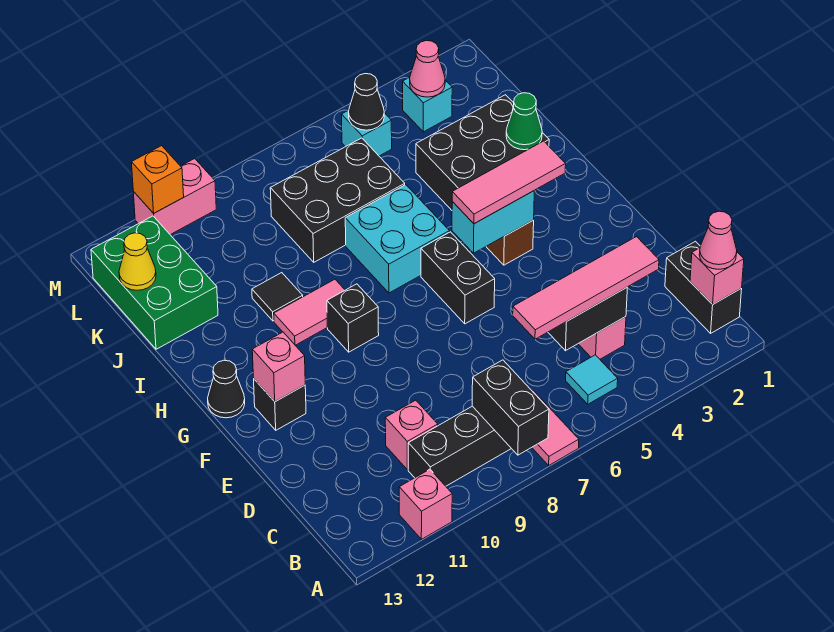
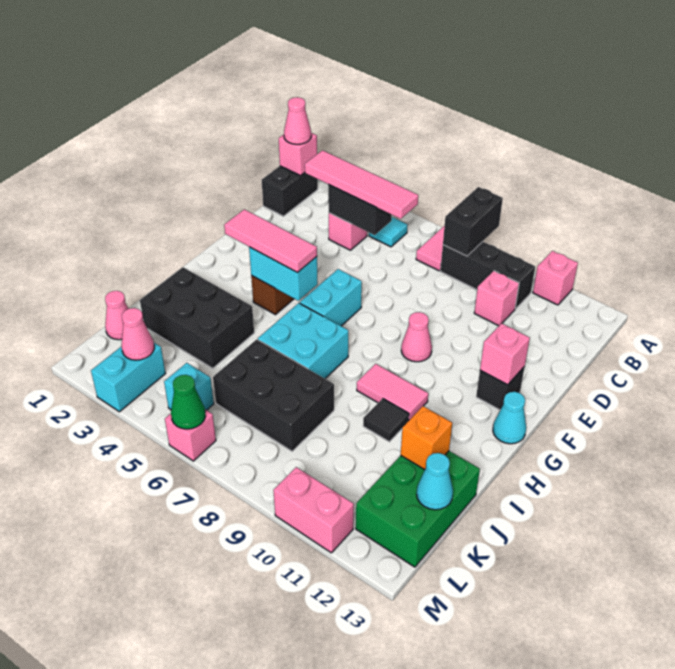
black 1x2 brick [421,232,495,324] -> cyan 1x2 brick [300,269,362,326]
none -> pink 1x1 cone [401,312,432,362]
black 1x1 brick [327,284,379,352] -> none
black 1x1 cone [208,360,245,418] -> cyan 1x1 cone [493,392,526,444]
green 1x1 cone [506,93,542,150] -> green 1x1 cone moved to [171,375,205,429]
none -> pink 1x1 cone [105,291,129,340]
yellow 1x1 cone [119,233,156,290] -> cyan 1x1 cone [417,453,453,510]
cyan 1x1 brick [403,77,452,132] -> cyan 1x2 brick [91,343,165,412]
black 1x1 cone [349,74,384,130] -> none
none -> pink 1x1 brick [165,410,216,461]
orange 1x1 brick [132,146,184,213] -> orange 1x1 brick moved to [401,406,452,470]

